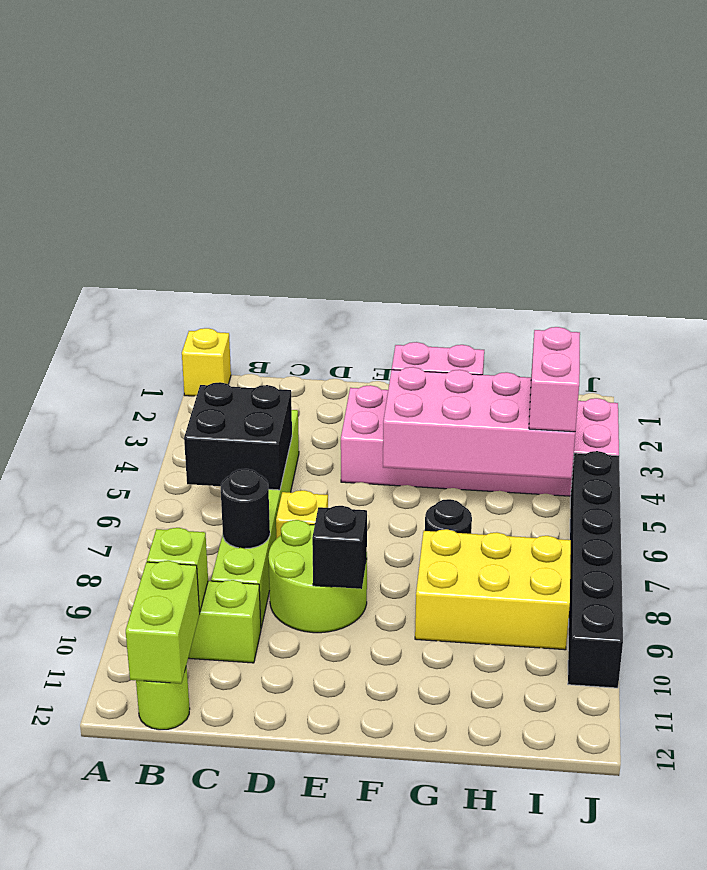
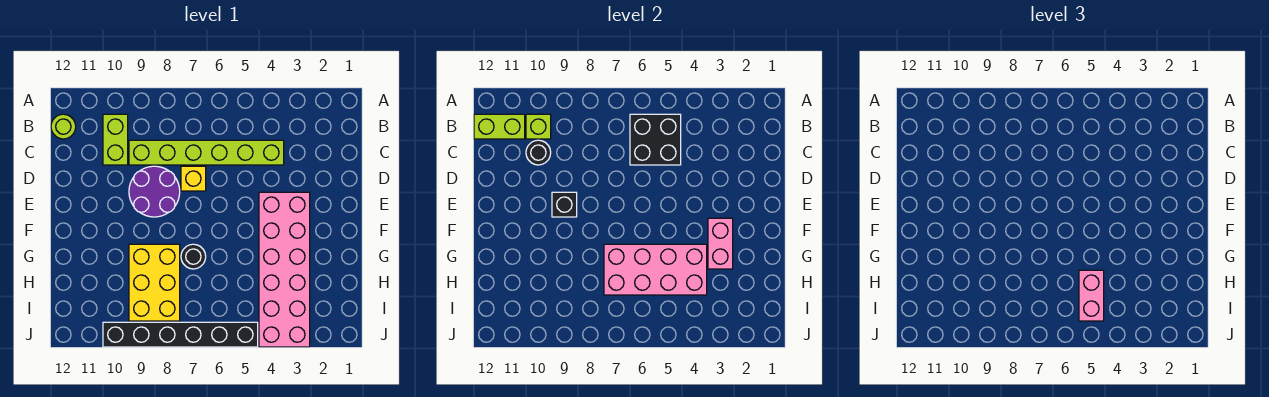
yellow 1x1 brick [182,328,231,396] -> none
black 1x1 round brick [221,469,270,549] -> black 1x1 round brick moved to [526,140,551,165]
lime 2x2 round brick [268,520,367,633] -> purple 2x2 round brick [129,166,180,217]
pink 2x4 brick [383,367,575,479] -> pink 2x4 brick turned to [604,244,707,295]
pink 1x2 brick [529,327,580,432] -> pink 1x2 brick turned to [1079,270,1104,321]

